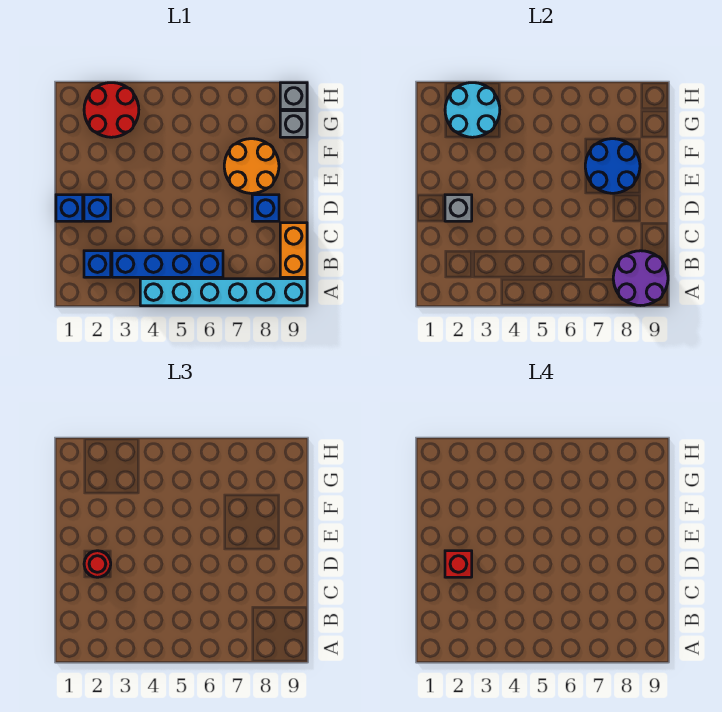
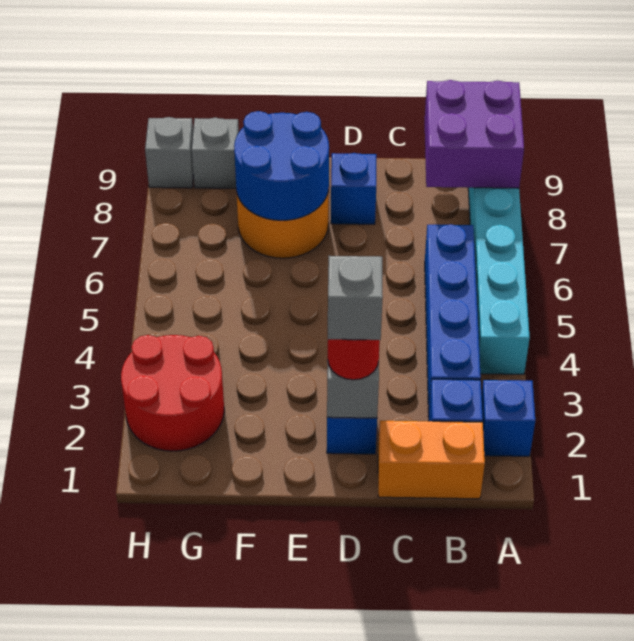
purple 2x2 round brick [613,251,668,305] -> purple 2x2 brick [425,80,524,188]
orange 1x2 brick [280,223,307,277] -> orange 1x2 brick moved to [378,421,485,499]
blue 1x1 brick [56,195,83,221] -> blue 1x1 brick moved to [481,380,535,456]
red 1x1 brick [445,551,472,577] -> grey 1x1 brick [328,256,383,340]
cyan 2x2 round brick [445,83,500,137] -> none

